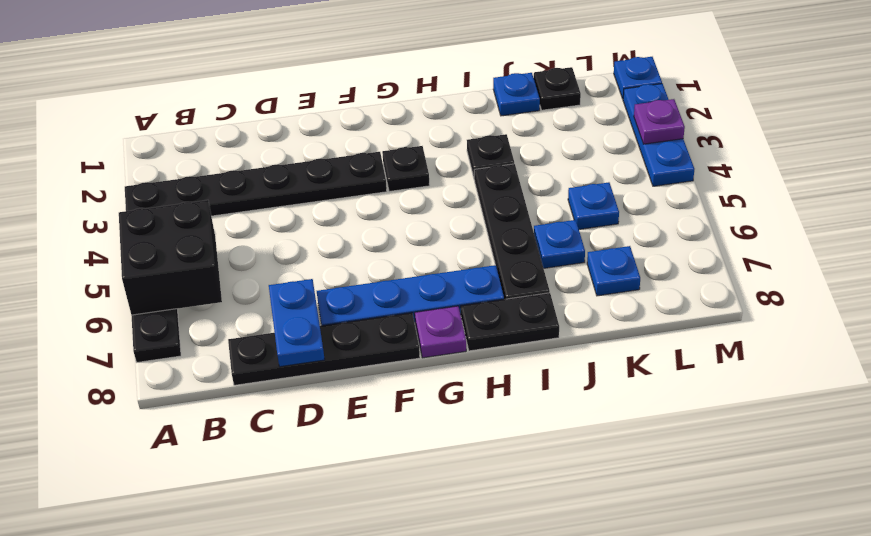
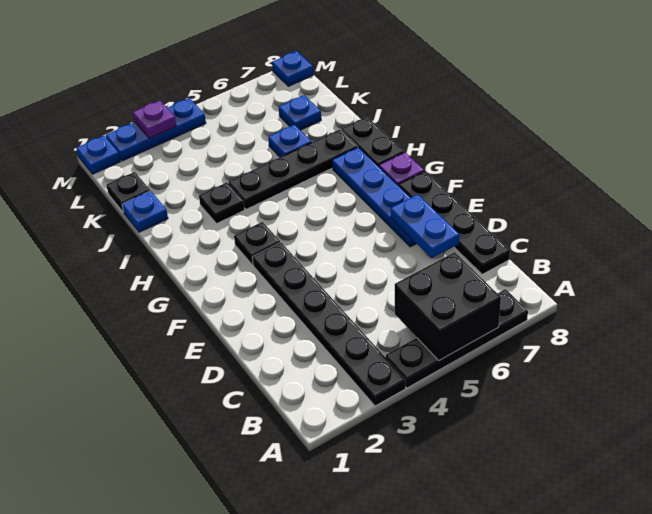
blue 1x2 plate [269,279,325,367] -> blue 1x2 plate turned to [391,194,460,258]
blue 1x1 plate [568,182,619,229] -> blue 1x1 plate moved to [272,51,313,86]

